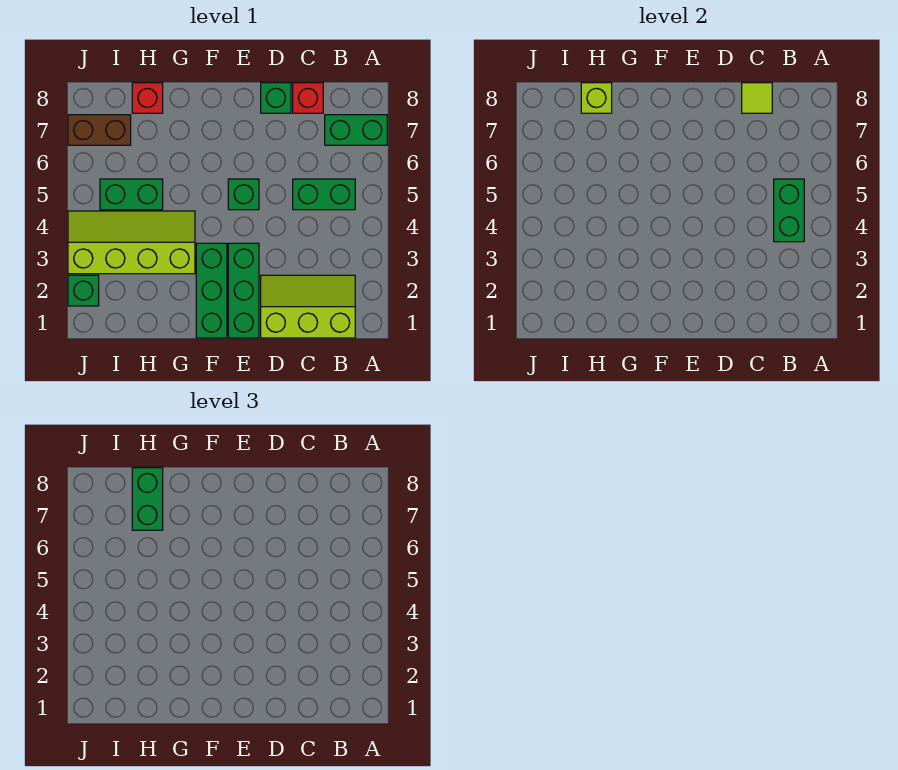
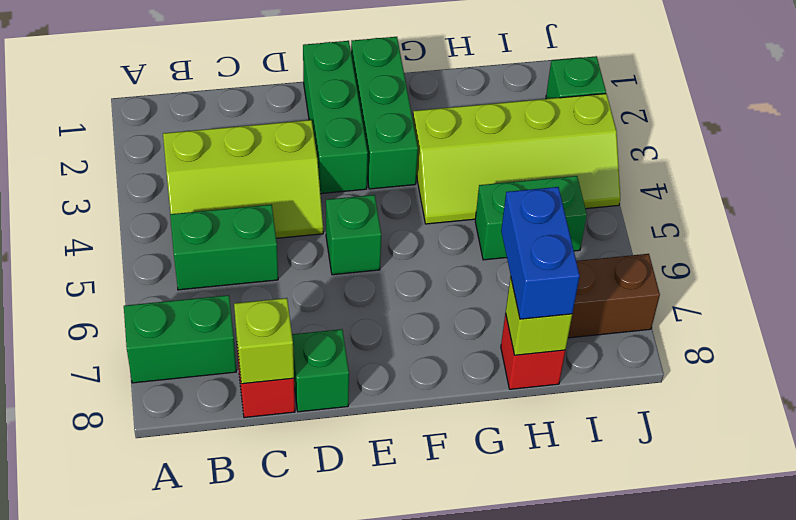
lime 2x3 slope [261,275,355,338] -> lime 2x3 slope moved to [163,120,323,238]
green 1x2 brick [774,179,804,242] -> none
lime 1x1 tile [742,83,772,113] -> lime 1x1 brick [234,298,294,384]
green 1x2 brick [132,468,163,530] -> blue 1x2 brick [501,187,580,319]

